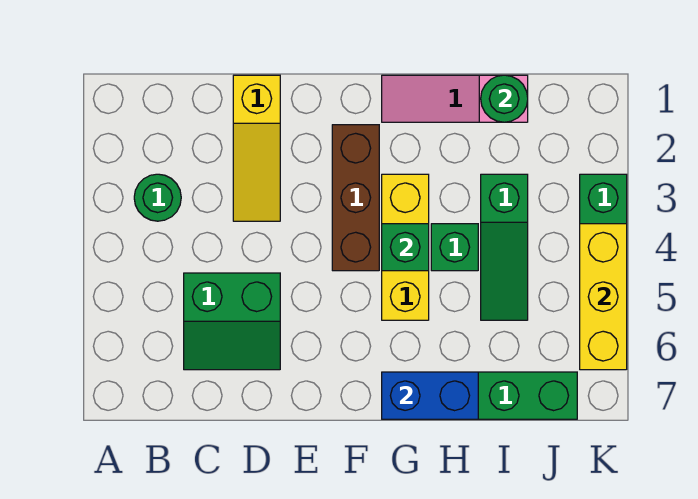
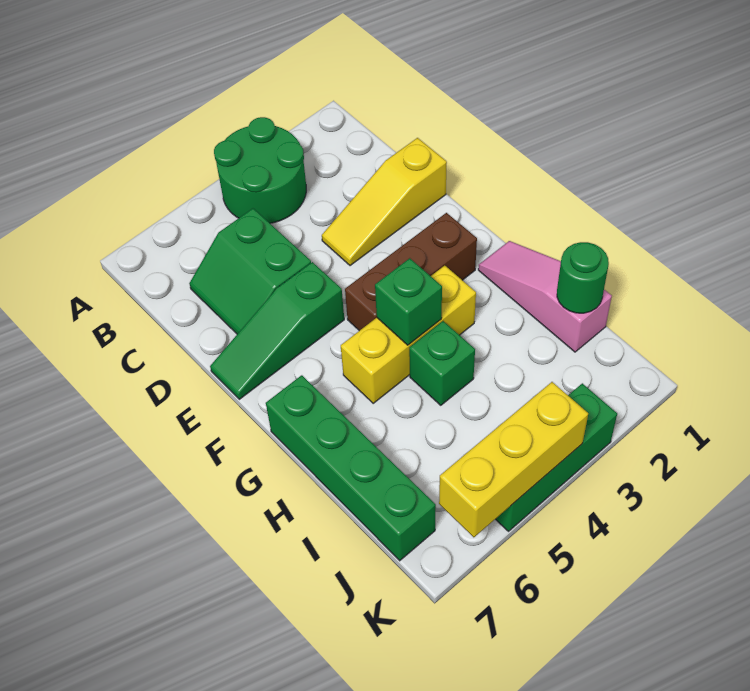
green 1x1 round brick [134,174,181,221] -> green 2x2 round brick [214,117,306,223]
blue 1x2 brick [382,372,478,419] -> none
green 1x3 slope [481,174,528,320] -> green 1x3 slope moved to [210,262,344,399]

